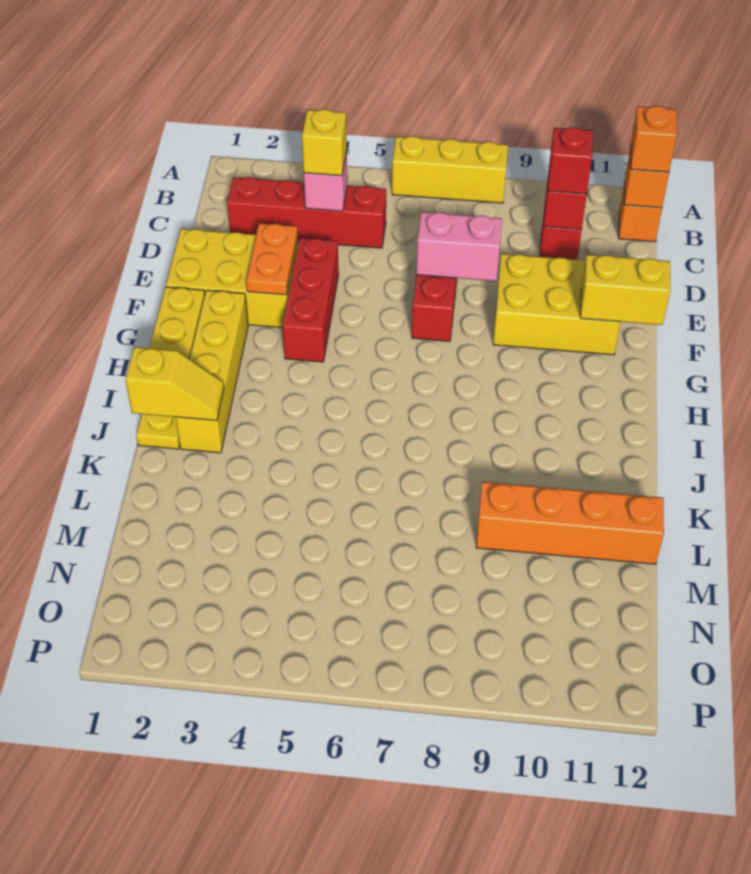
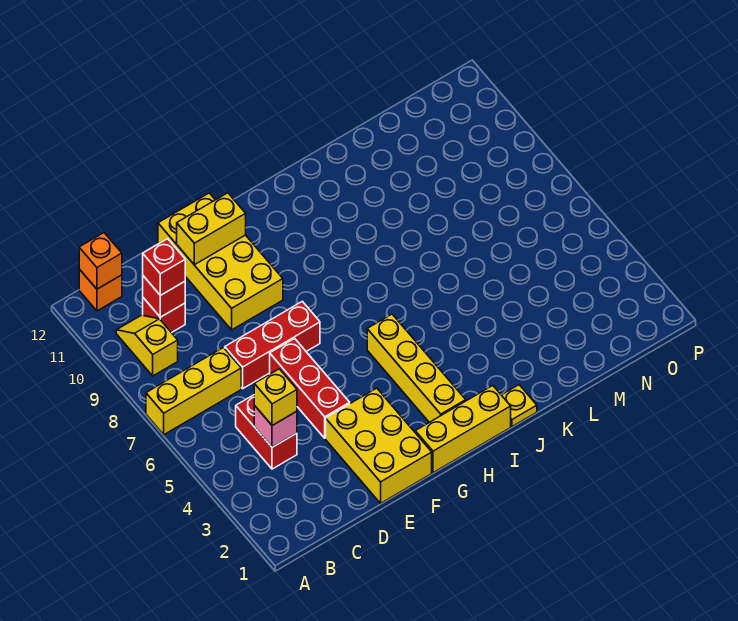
yellow 1x3 brick [392,136,508,203] -> yellow 1x3 brick turned to [146,348,241,435]
orange 1x1 brick [631,106,677,172] -> none
red 1x4 brick [227,177,386,248] -> red 1x2 brick [236,395,297,469]
orange 1x2 plate [246,223,298,295] -> none
red 1x3 brick [282,238,339,362] -> red 1x3 brick turned to [270,338,350,438]
pink 1x2 brick [416,212,502,281] -> none
yellow 2x3 brick [493,254,620,355] -> yellow 2x4 brick [158,193,283,330]
yellow 1x2 brick [580,255,670,325] -> yellow 1x2 brick turned to [177,193,246,265]
yellow 1x4 brick [176,290,248,453] -> yellow 1x4 brick turned to [367,314,466,422]
yellow 1x2 slope [125,347,224,421] -> yellow 1x2 slope moved to [116,315,178,376]
orange 1x4 brick [476,482,664,564] -> none

